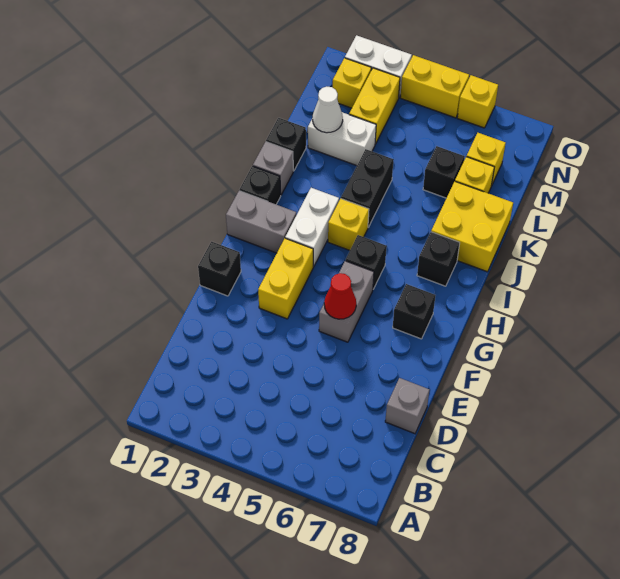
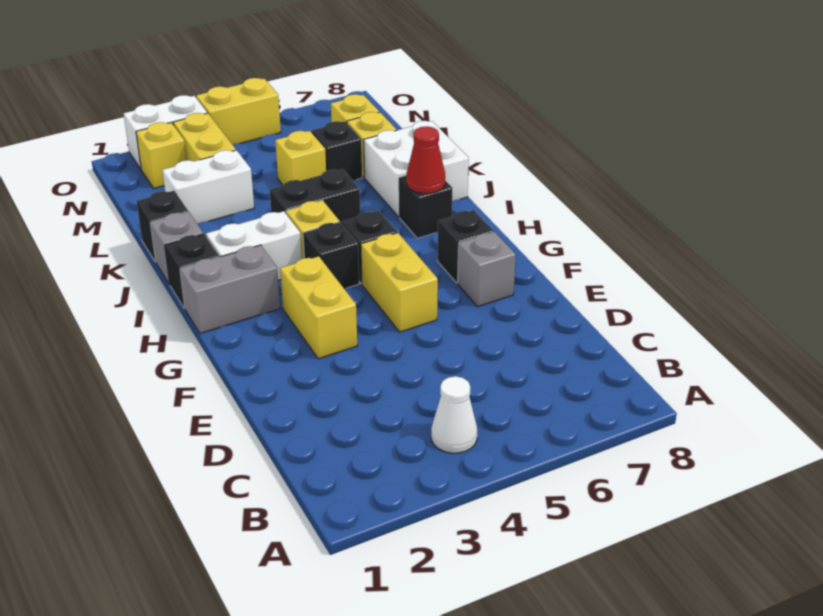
grey 1x1 brick [385,378,429,434] -> grey 1x1 brick moved to [458,232,516,307]
black 1x1 brick [198,242,241,296] -> black 1x1 brick moved to [303,222,359,289]
grey 1x2 brick [319,261,374,342] -> yellow 1x2 brick [361,233,438,332]
red 1x1 cone [324,273,356,319] -> red 1x1 cone moved to [406,126,445,194]
white 1x2 brick [285,187,339,267] -> white 1x2 brick turned to [206,211,302,280]
black 1x2 brick [341,149,394,227] -> black 1x2 brick turned to [269,169,360,223]
yellow 2x2 brick [431,182,513,272] -> white 2x2 brick [364,121,469,217]
white 1x1 cone [313,87,343,133] -> white 1x1 cone moved to [431,376,477,453]
yellow 1x1 brick [457,75,498,128] -> yellow 1x1 brick moved to [275,131,326,185]

